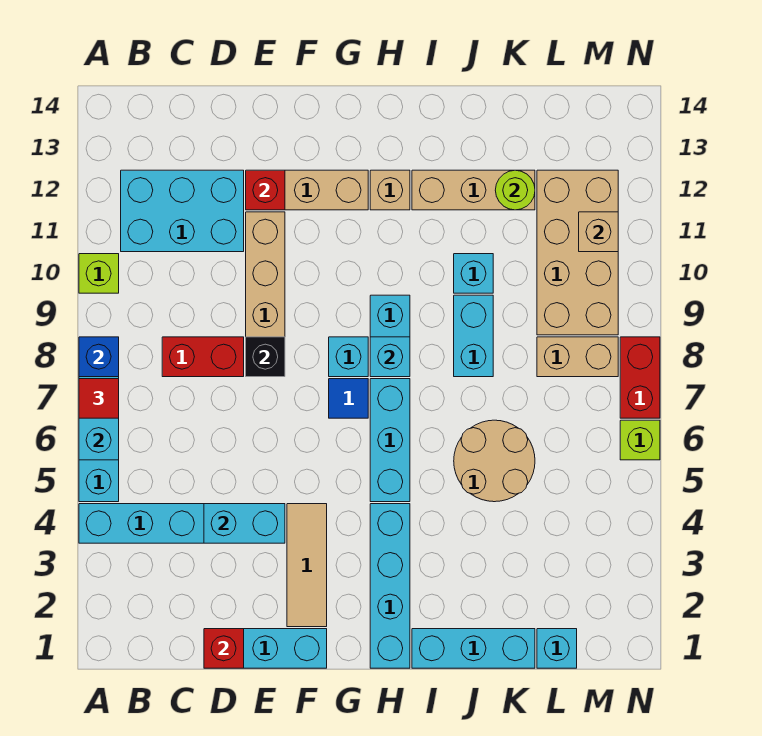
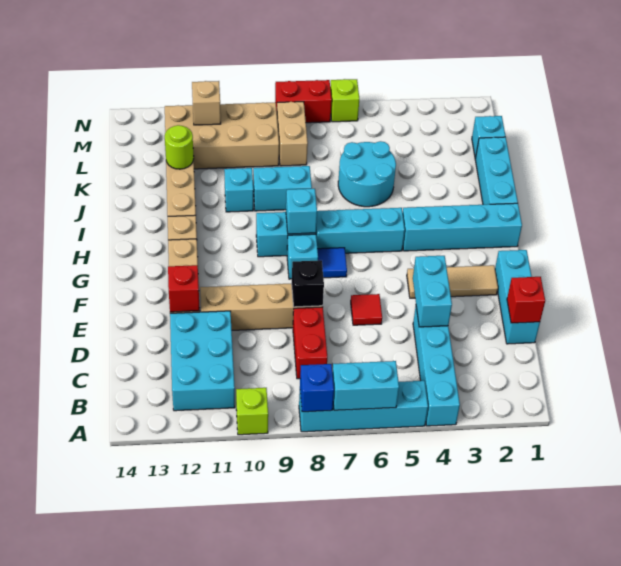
red 1x1 tile [79,379,119,418] -> red 1x1 tile moved to [351,294,382,325]
tan 2x2 round brick [454,420,535,502] -> cyan 2x2 round brick [338,141,396,207]

